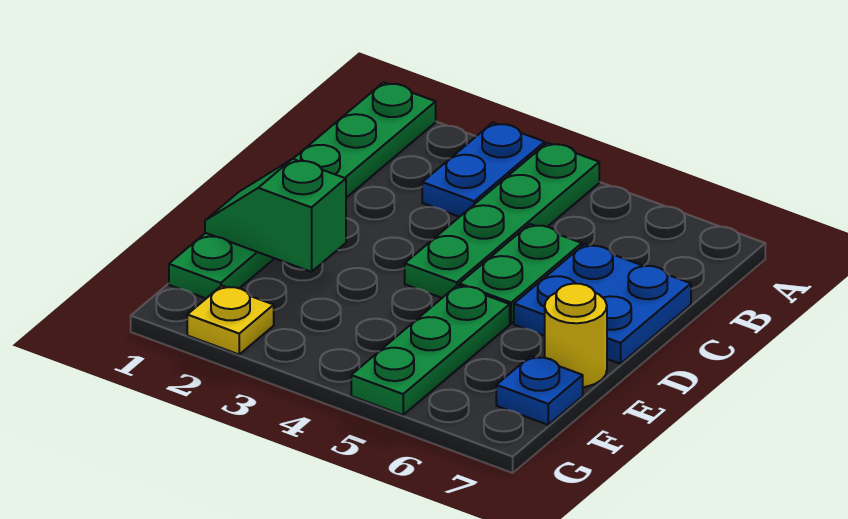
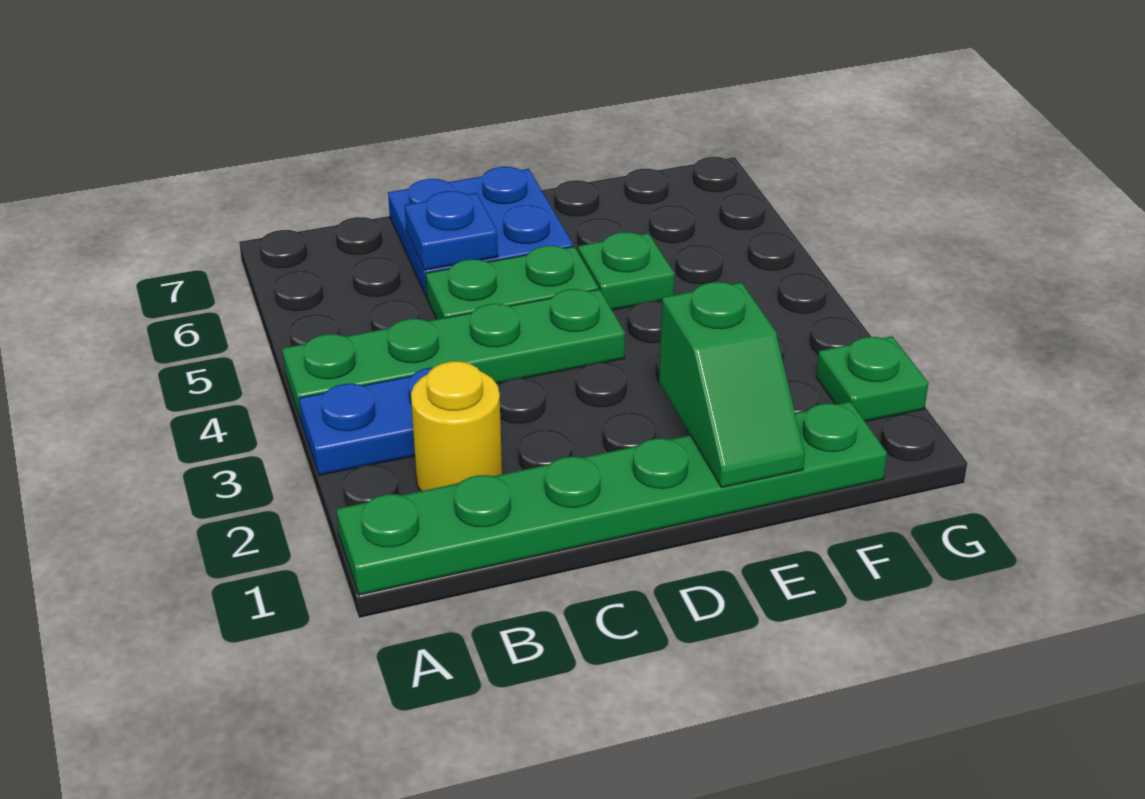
green 1x3 plate [351,285,510,415] -> green 1x1 plate [578,232,675,310]
yellow 1x1 round brick [545,284,607,387] -> yellow 1x1 round brick moved to [411,361,502,491]
blue 1x1 plate [496,356,583,425] -> blue 1x1 plate moved to [405,191,498,270]
yellow 1x1 plate [187,286,274,354] -> green 1x1 plate [816,336,928,422]

